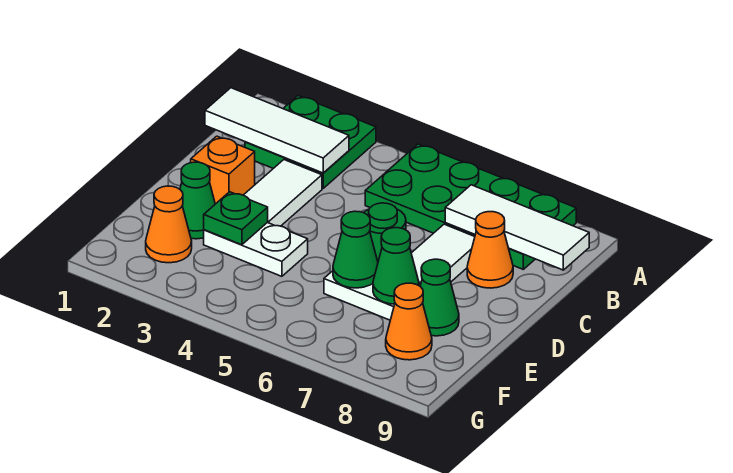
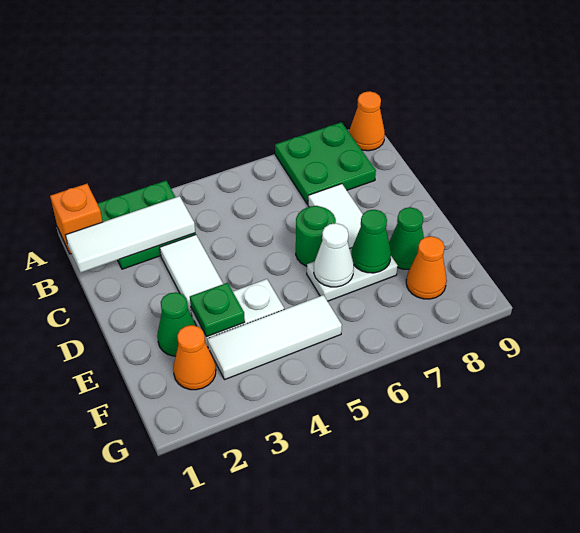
green 2x4 plate [365,144,576,269] -> green 2x2 plate [275,122,376,204]
white 1x3 tile [445,185,589,270] -> white 1x3 tile moved to [207,295,342,380]
orange 1x1 cone [467,212,513,288] -> orange 1x1 cone moved to [349,91,385,151]
orange 1x1 brick [191,136,255,204] -> orange 1x1 brick moved to [50,184,102,254]
green 1x1 cone [333,211,378,288] -> white 1x1 cone [314,223,354,287]

